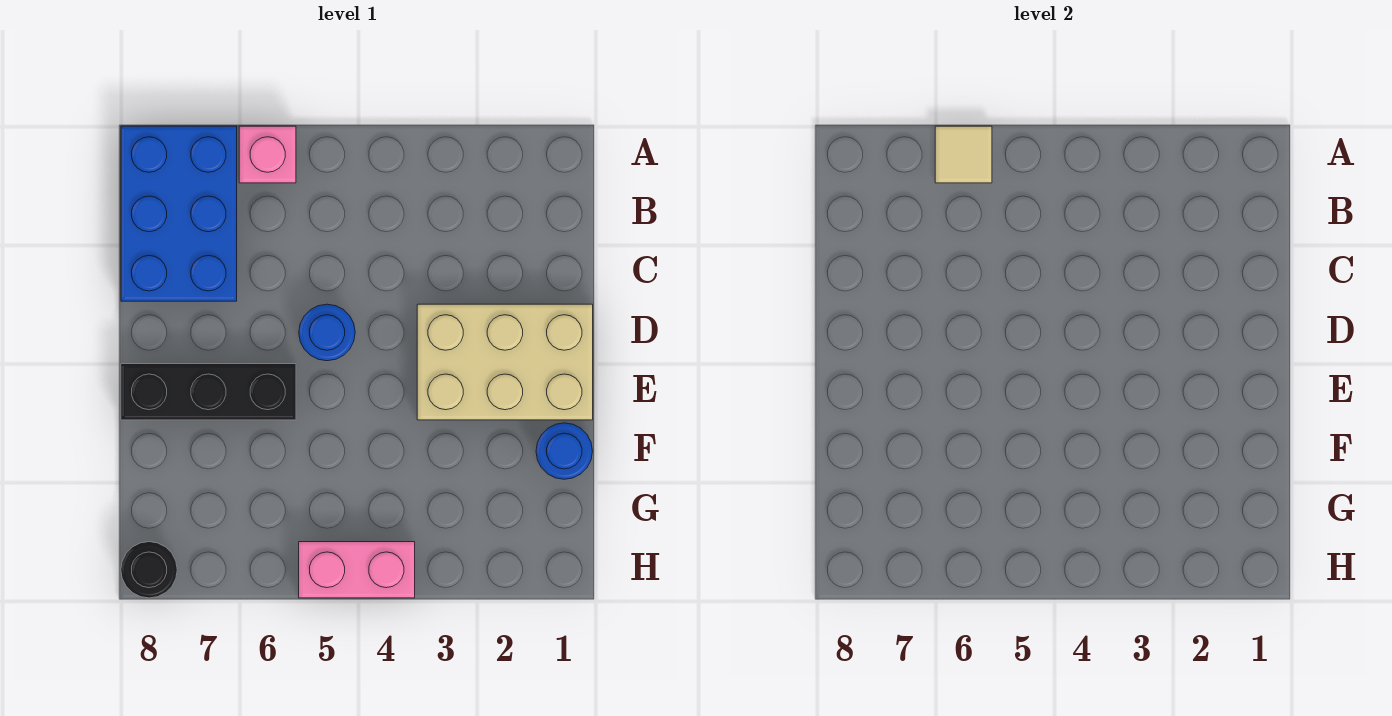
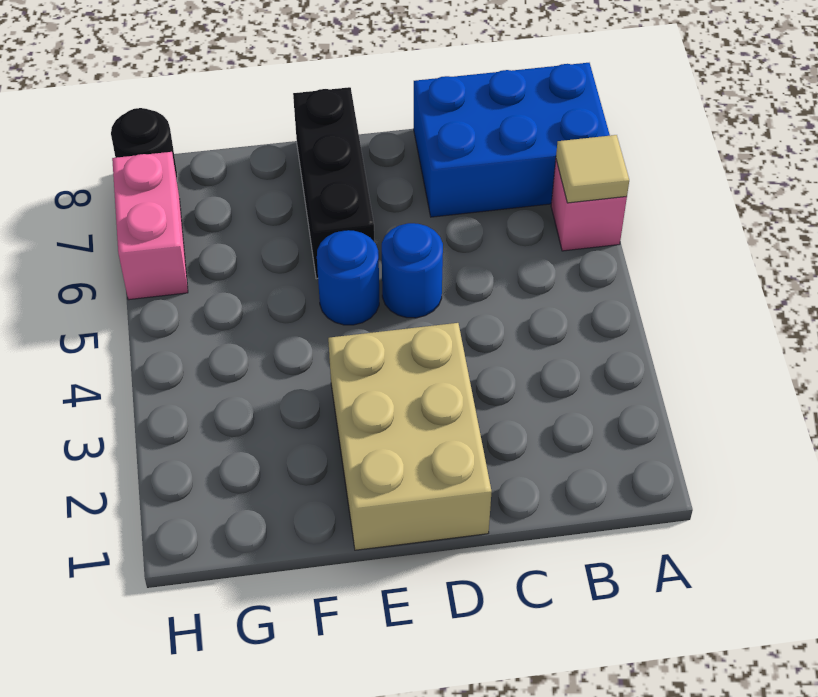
blue 1x1 round brick [536,423,593,479] -> blue 1x1 round brick moved to [317,230,379,325]
pink 1x2 brick [299,542,415,598] -> pink 1x2 brick moved to [112,152,188,300]

